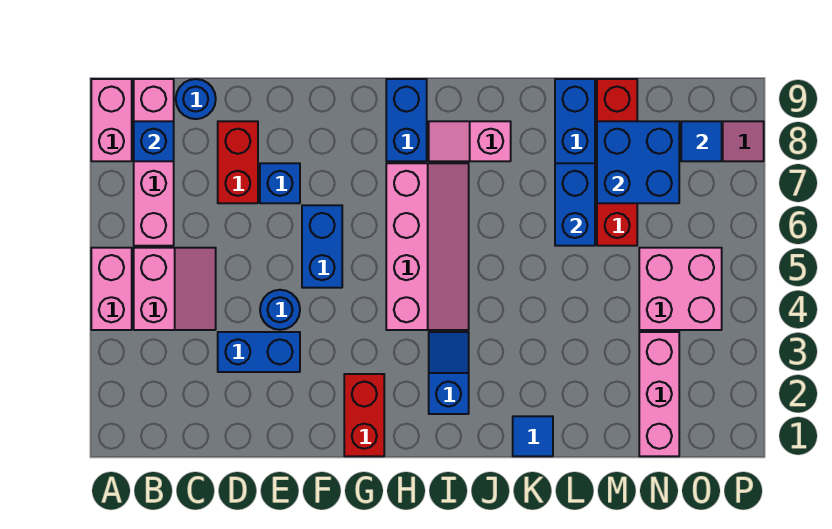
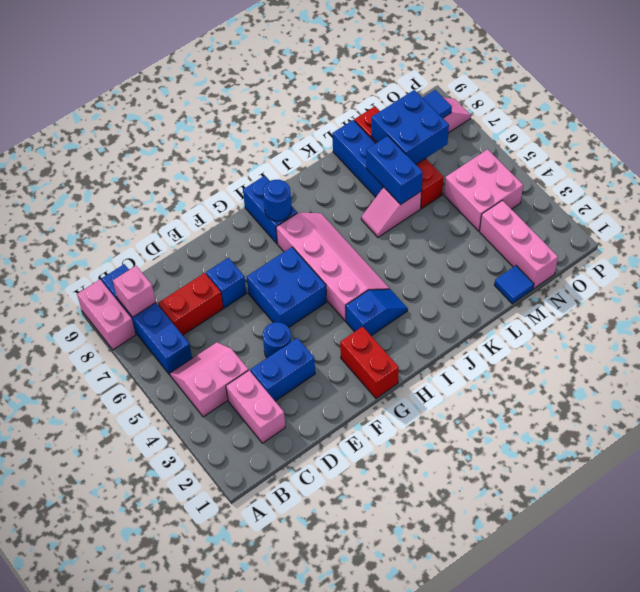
pink 1x2 brick [91,248,132,330] -> pink 1x2 brick moved to [226,370,285,443]
pink 2x2 slope [134,248,216,330] -> pink 2x2 slope turned to [170,342,248,417]
pink 1x4 brick [134,79,174,246] -> blue 1x4 brick [102,264,192,375]
blue 1x1 brick [134,121,174,161] -> pink 1x1 brick [113,266,156,317]
blue 1x1 round brick [176,79,216,119] -> blue 1x1 round brick moved to [263,180,292,221]
red 1x2 brick [218,121,258,203] -> red 1x2 brick turned to [158,273,223,335]
blue 1x2 brick [302,205,342,288] -> blue 2x2 brick [246,247,327,328]
blue 1x2 slope [429,332,469,414] -> blue 1x2 slope turned to [346,289,408,336]
pink 1x2 slope [429,121,511,161] -> pink 1x2 slope moved to [361,187,422,237]
blue 1x1 tile [513,416,553,456] -> blue 1x1 tile moved to [494,266,534,304]

